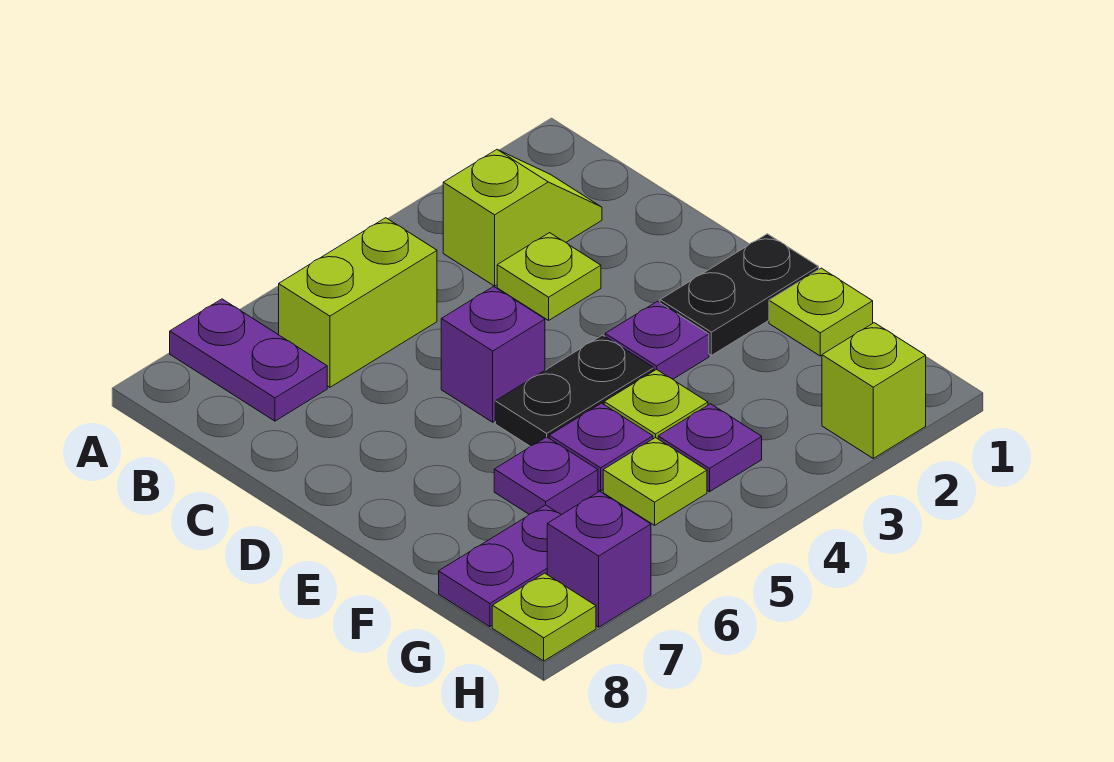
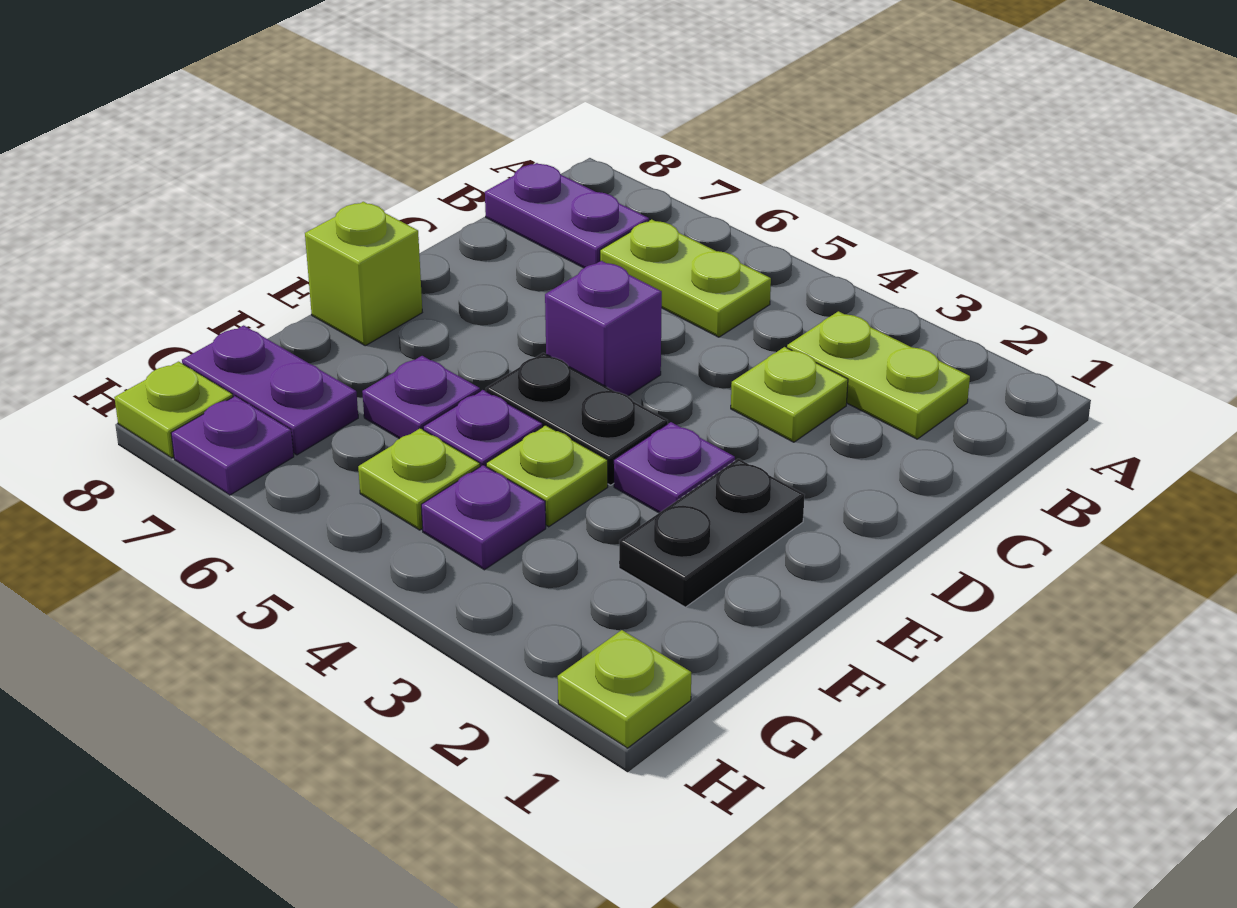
purple 1x2 plate [170,299,327,421] -> purple 1x2 plate turned to [485,163,649,268]
lime 1x2 slope [443,150,602,286] -> lime 1x2 plate [787,311,970,439]
lime 1x2 brick [279,218,437,387] -> lime 1x2 plate [600,219,771,337]
black 1x2 plate [660,234,819,355] -> black 1x2 plate turned to [619,459,804,607]
lime 1x1 plate [769,268,873,356] -> lime 1x1 plate moved to [558,630,691,748]
lime 1x1 brick [822,323,926,458] -> lime 1x1 brick moved to [305,202,422,346]
purple 1x1 brick [547,491,651,627] -> purple 1x1 plate [171,396,294,495]

